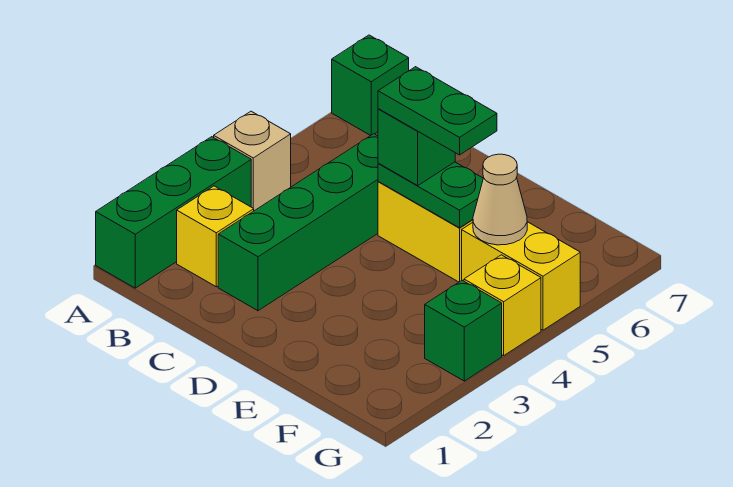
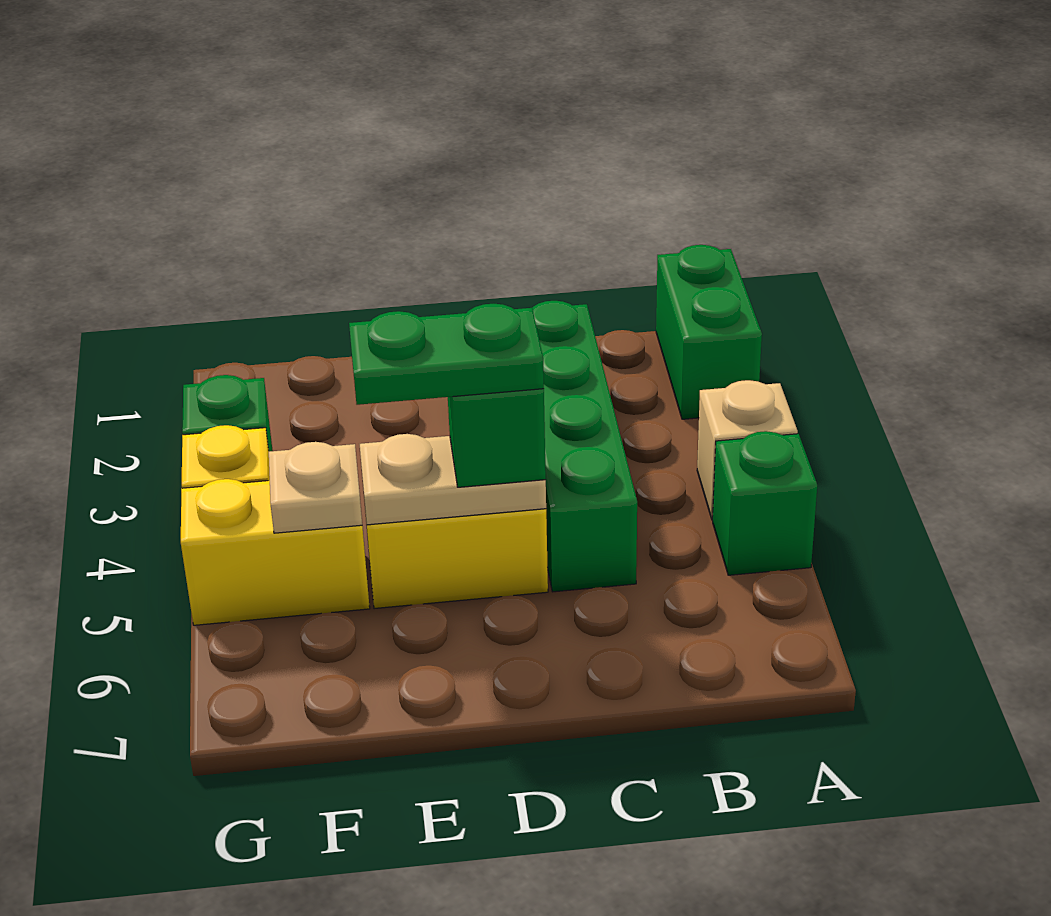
green 1x3 brick [96,137,251,288] -> green 1x2 brick [656,245,762,419]
green 1x1 brick [332,35,409,136] -> green 1x1 brick moved to [713,431,817,575]
yellow 1x1 brick [177,186,254,287] -> none
green 1x2 plate [378,162,483,228] -> tan 1x2 plate [360,434,546,525]
tan 1x1 cone [473,154,527,245] -> tan 1x1 plate [269,442,362,533]

